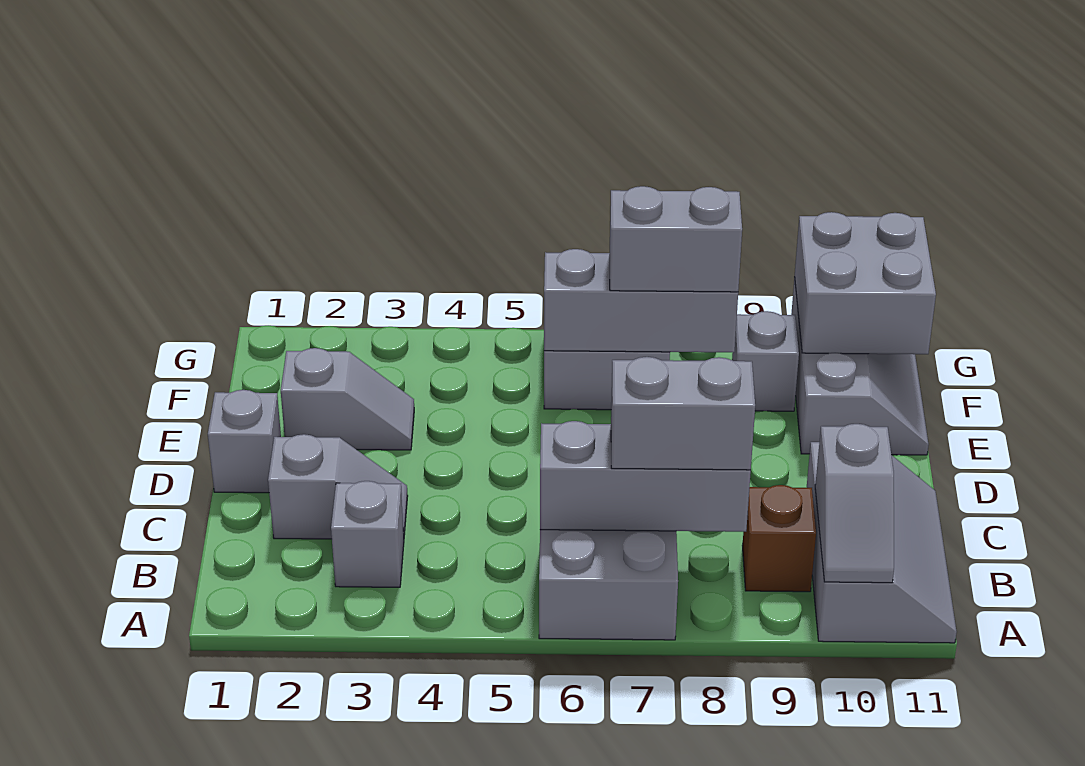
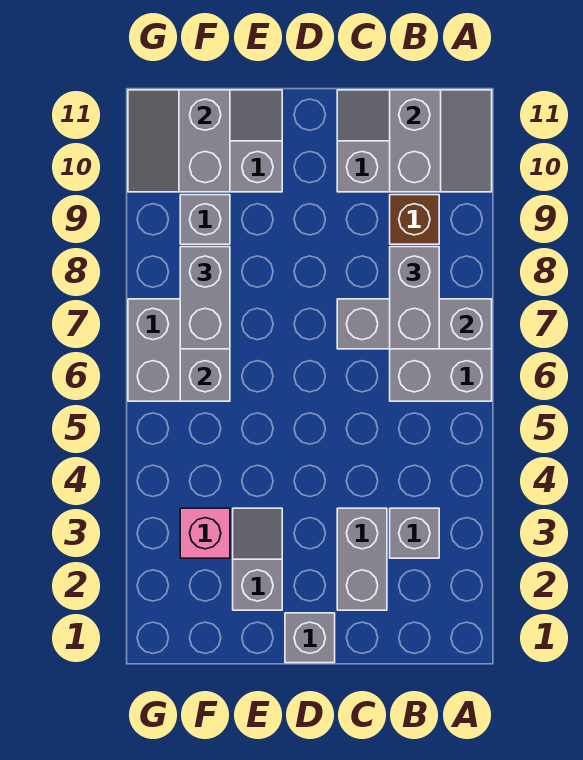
grey 1x2 slope [815,424,894,583] -> grey 2x2 slope [390,90,492,192]
grey 1x3 brick [540,421,751,532] -> grey 1x3 brick turned to [337,299,492,349]
grey 1x2 slope [268,434,408,539] -> grey 1x2 brick [337,508,387,610]
none -> pink 1x1 brick [180,508,230,558]
grey 2x2 brick [795,212,936,354] -> grey 2x2 slope [128,90,230,192]

